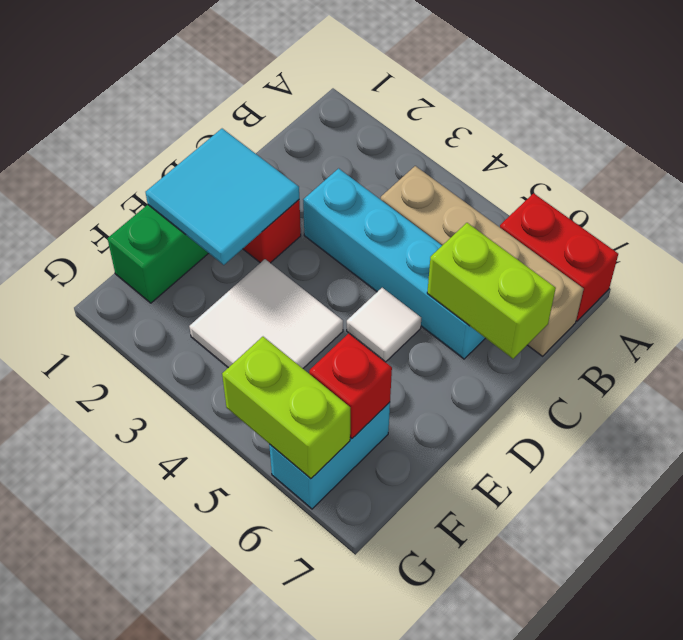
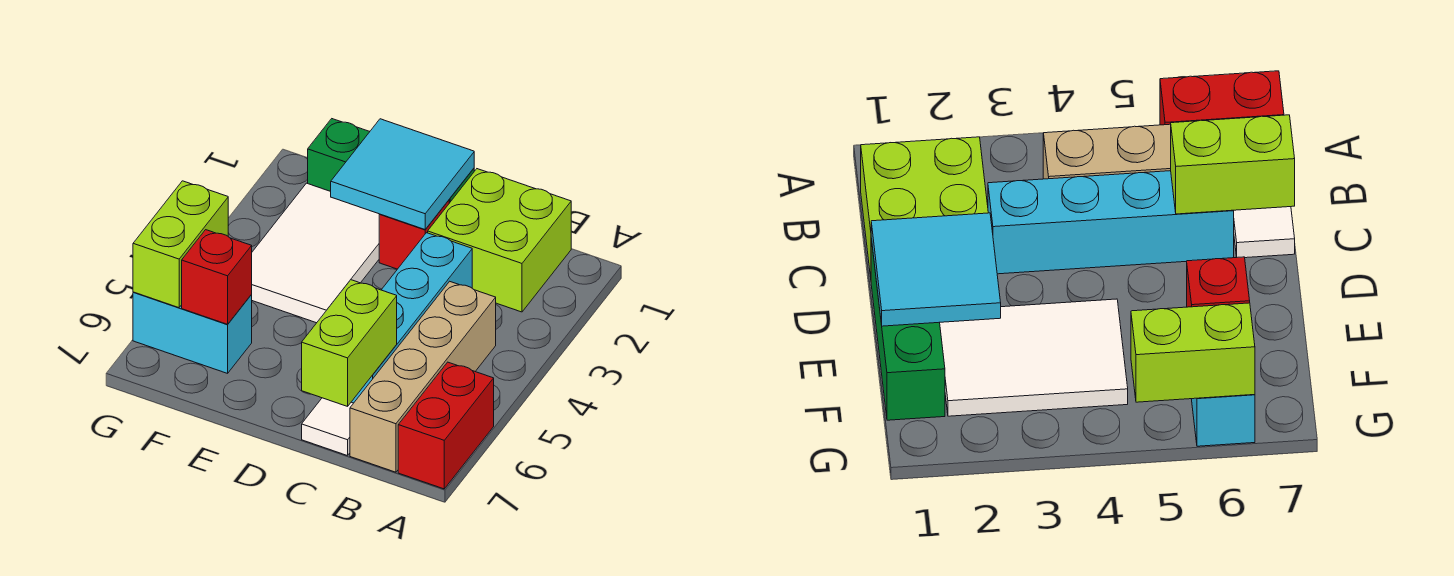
none -> lime 2x2 brick [428,169,571,312]
white 1x1 tile [347,288,421,362] -> white 1x1 tile moved to [302,398,353,456]
white 2x2 tile [189,259,343,368] -> white 2x3 tile [251,183,379,323]

